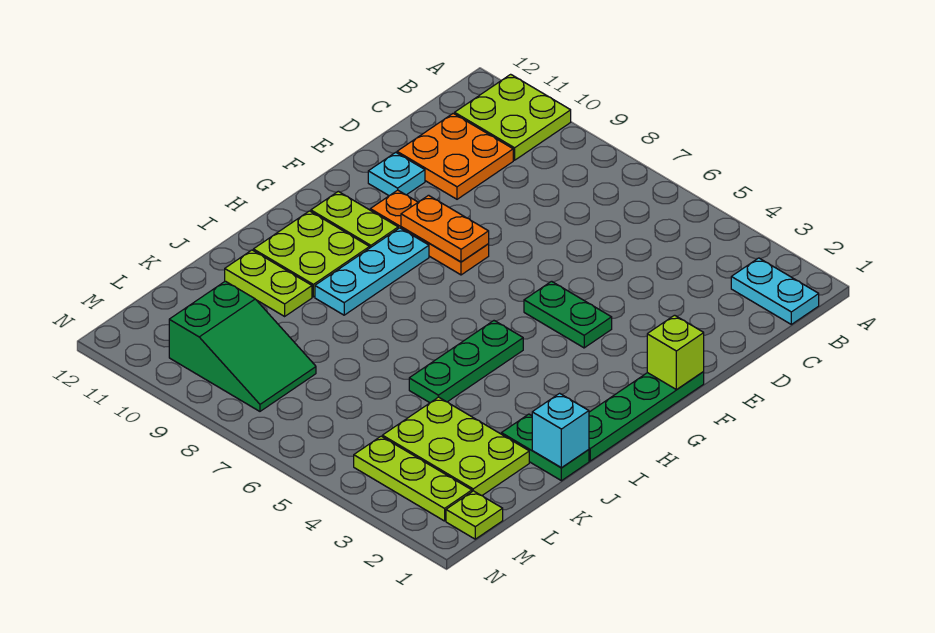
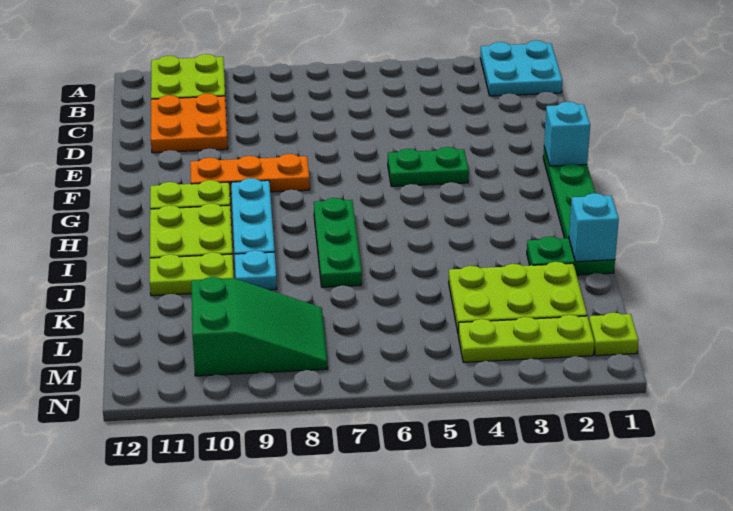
cyan 1x2 plate [731,258,819,324] -> cyan 2x2 plate [480,40,562,96]
cyan 1x1 plate [368,152,425,196] -> cyan 1x1 plate moved to [235,250,277,290]
lime 1x1 brick [647,315,704,390] -> cyan 1x1 brick [544,102,590,166]
orange 1x2 plate [401,195,489,262] -> none
green 1x3 plate [409,321,523,403] -> green 1x3 plate moved to [314,198,362,287]

